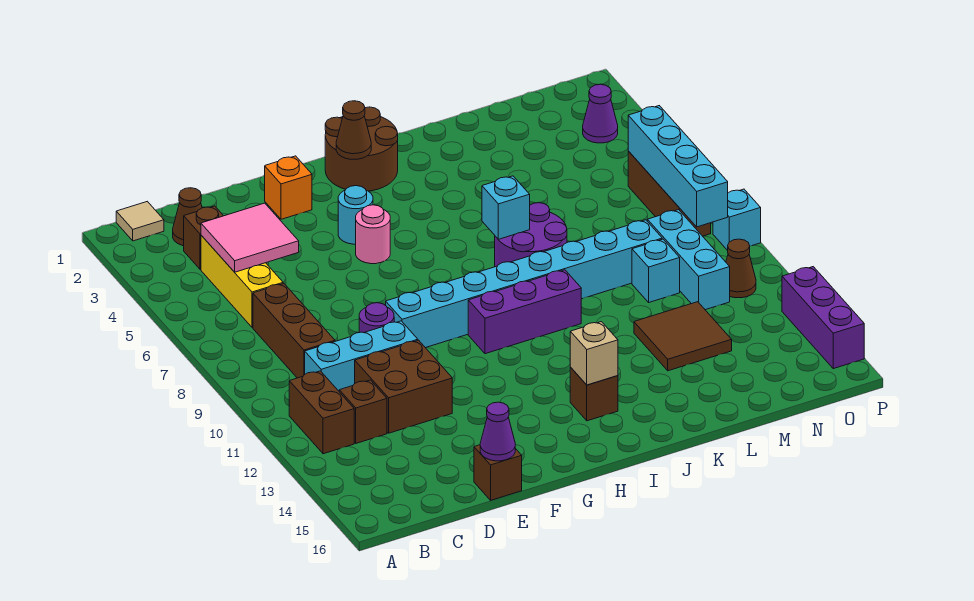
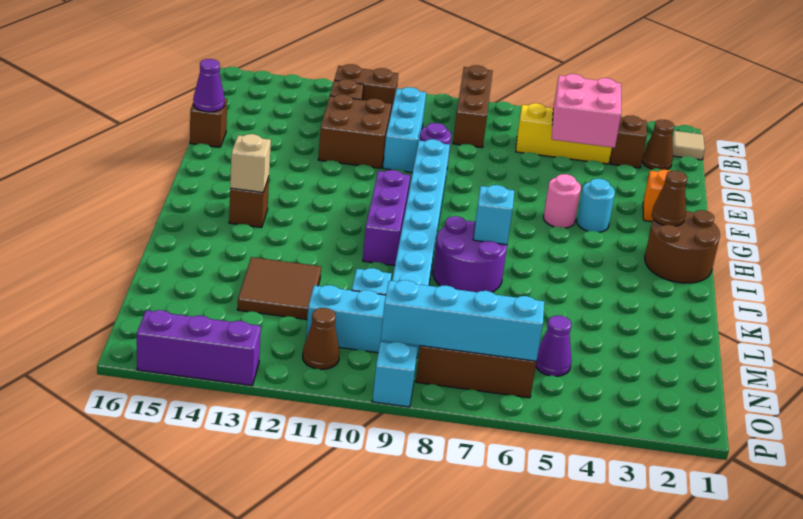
pink 2x2 tile [201,203,299,272] -> pink 2x2 brick [552,74,621,148]
brown 1x3 brick [253,283,335,378] -> brown 1x3 brick turned to [453,65,493,148]
purple 1x1 cone [583,84,618,143] -> purple 1x1 cone moved to [536,316,571,376]

